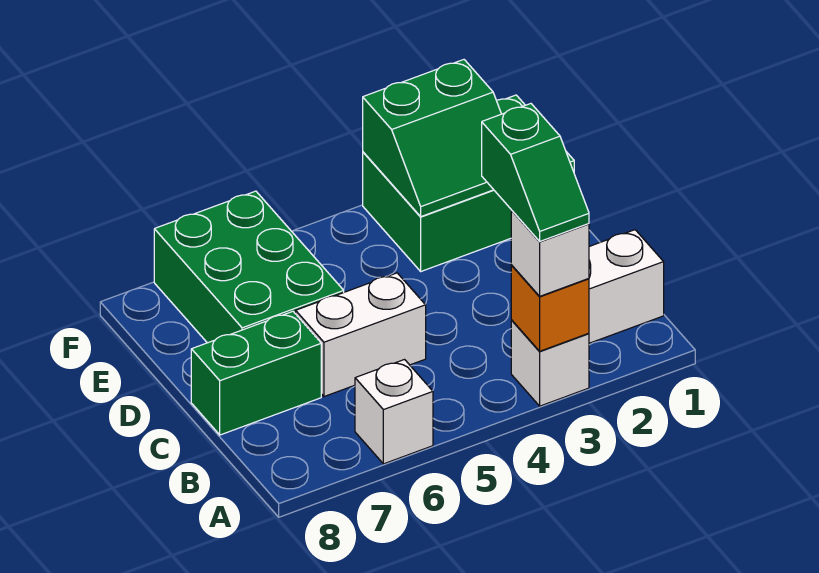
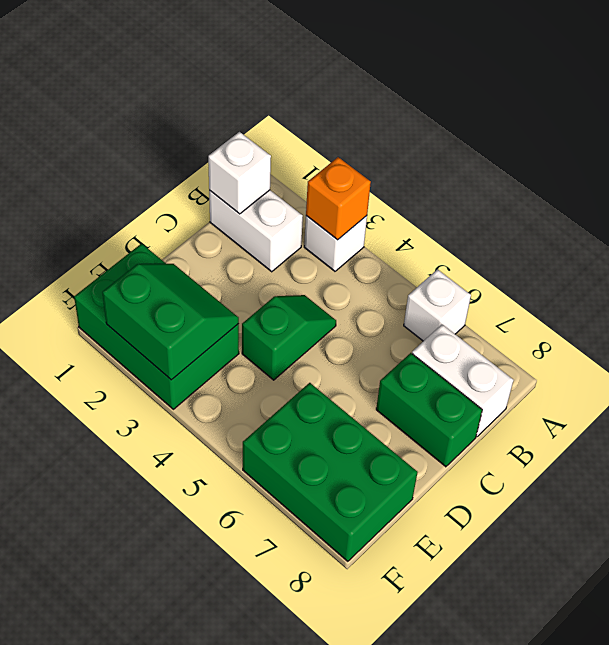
white 1x1 brick [511,210,589,296] -> white 1x1 brick moved to [208,132,271,214]
green 1x2 slope [482,104,589,242] -> green 1x2 slope moved to [242,295,336,380]
white 1x2 brick [296,273,426,397] -> white 1x2 brick moved to [412,324,514,437]
green 2x3 brick [154,191,344,343] -> green 2x3 brick turned to [243,383,418,561]

